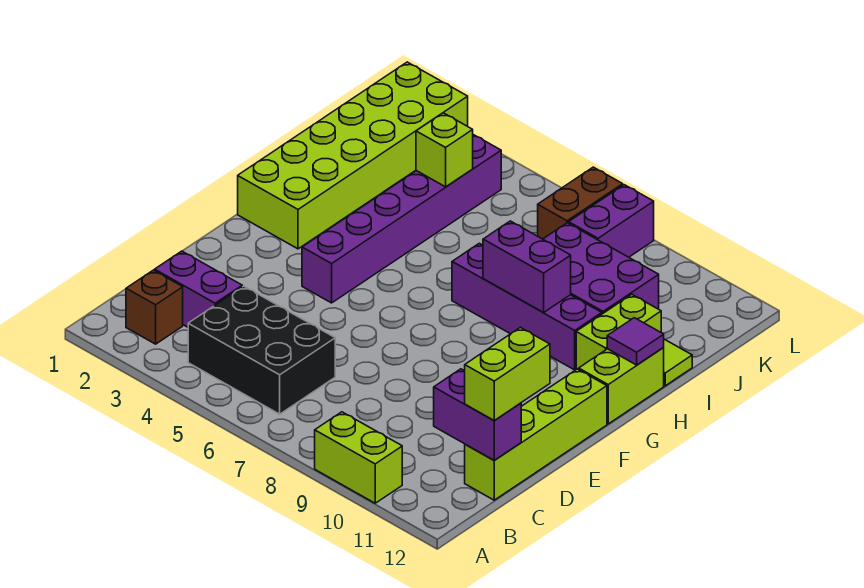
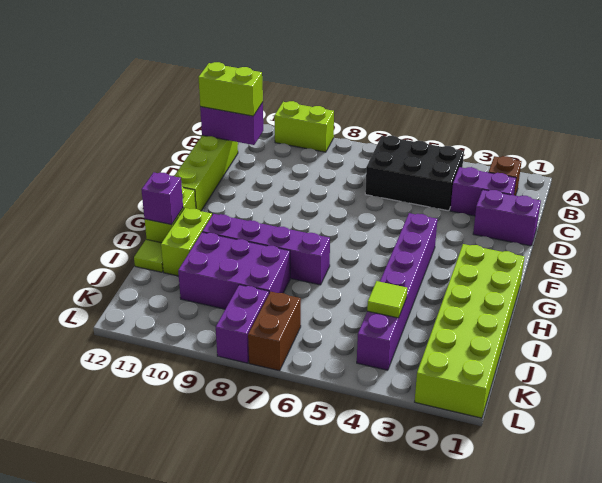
lime 1x2 brick [465,327,550,421] -> lime 1x2 brick turned to [198,62,263,116]
purple 1x2 brick [483,221,571,312] -> purple 1x2 brick moved to [473,190,541,246]
purple 1x1 tile [607,318,664,365] -> purple 1x1 brick [141,172,183,225]
lime 1x1 brick [416,113,473,187] -> lime 1x1 tile [367,281,407,318]

